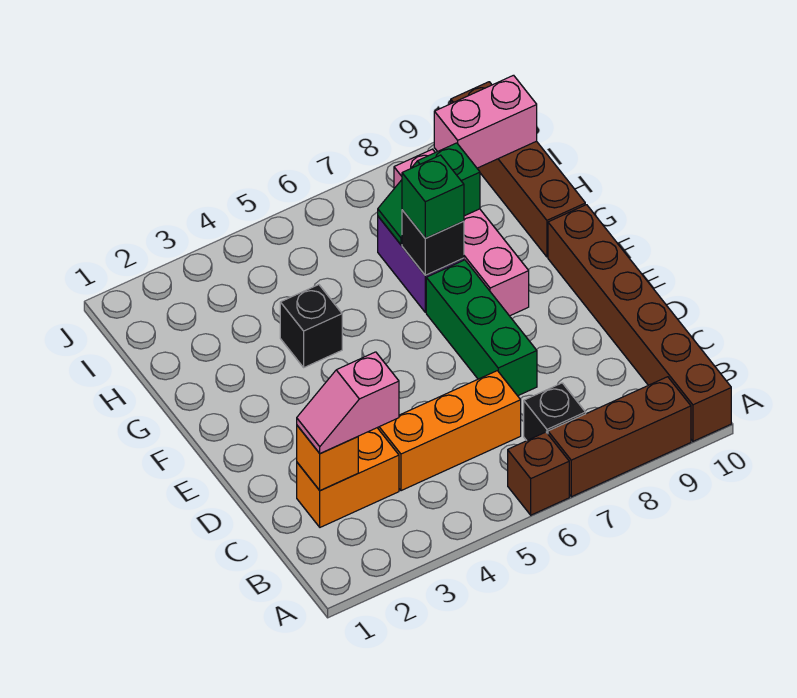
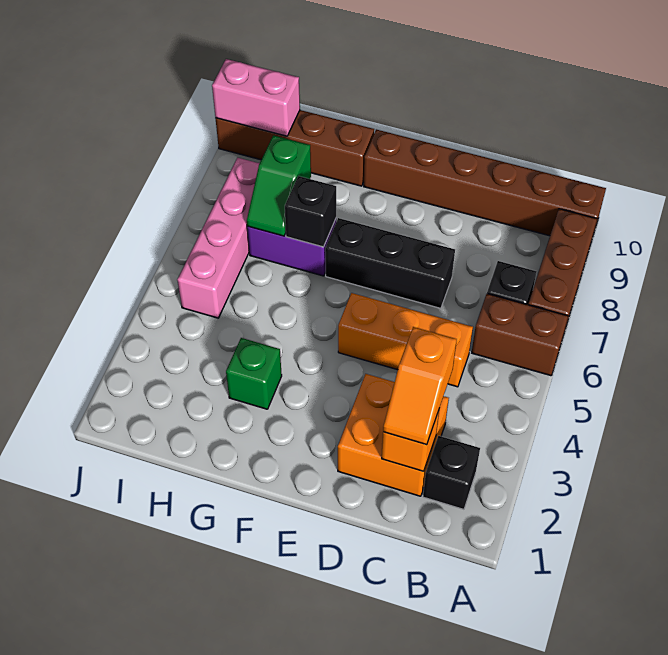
brown 1x1 brick [508,432,569,515] -> brown 1x2 brick [472,294,568,376]
orange 1x2 brick [297,428,399,527] -> orange 2x2 brick [338,374,449,496]
pink 1x2 slope [297,352,399,454] -> orange 1x2 slope [383,327,457,445]
orange 1x3 brick [378,371,521,491] -> orange 1x3 brick turned to [338,293,473,387]
green 1x3 brick [426,260,537,396] -> black 1x3 brick [325,218,455,308]
pink 1x4 brick [394,149,529,316] -> pink 1x4 brick turned to [177,158,259,318]
black 1x1 brick [280,285,342,367] -> black 1x1 brick moved to [423,436,480,509]
green 1x1 brick [402,155,464,238] -> green 1x1 brick moved to [226,338,282,409]
pink 1x2 brick [434,75,537,168] -> pink 1x2 brick turned to [212,59,300,136]

